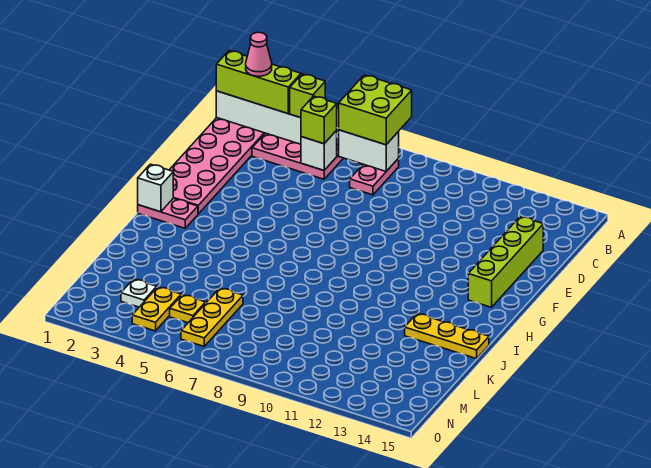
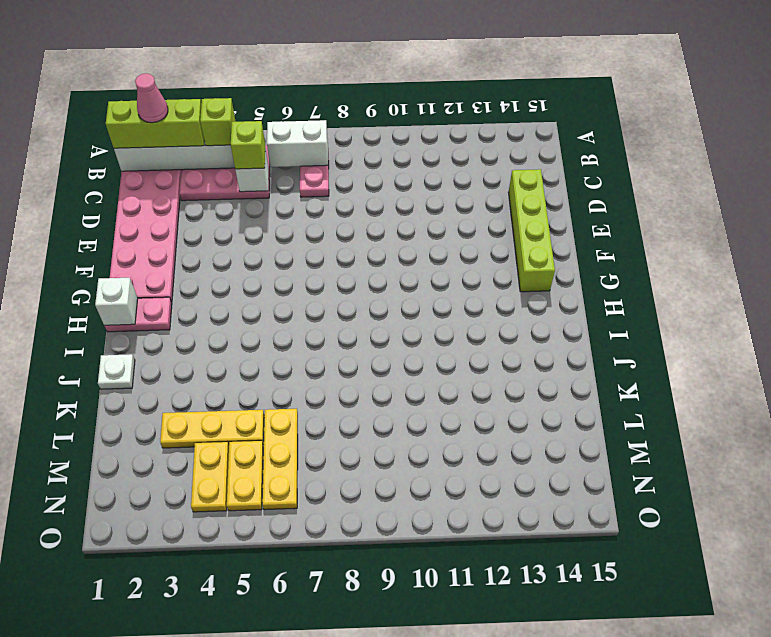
lime 2x2 brick [339,75,412,145] -> none
yellow 1x3 plate [405,313,489,359] -> yellow 1x3 plate moved to [160,410,264,448]
white 1x1 plate [121,279,157,307] -> white 1x1 plate moved to [98,354,135,389]
yellow 1x1 plate [170,295,206,323] -> yellow 1x2 plate [227,441,263,511]

